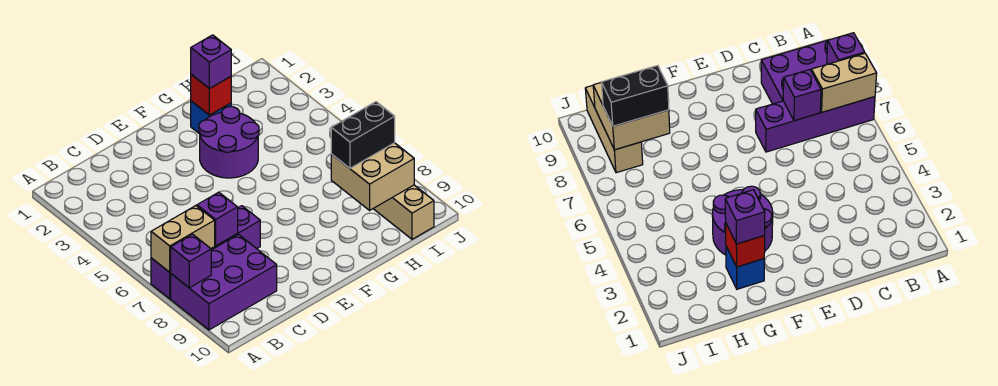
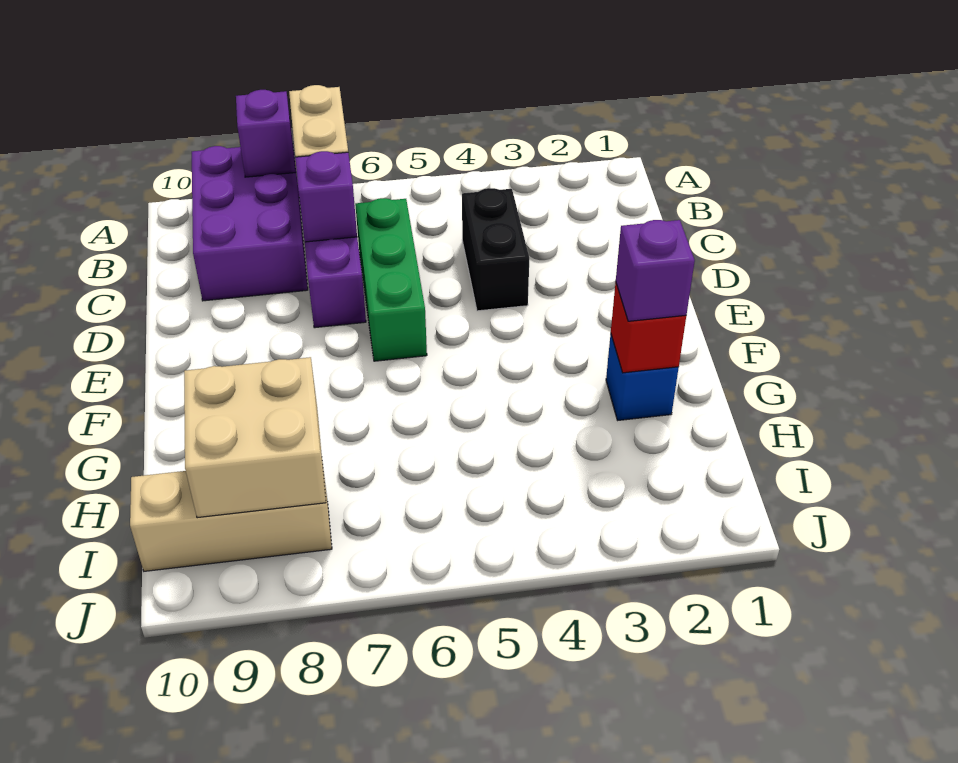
none -> green 1x3 brick [355,198,427,361]
purple 2x2 round brick [199,107,259,178] -> none
black 1x2 brick [331,102,395,168] -> black 1x2 brick moved to [462,188,529,311]

